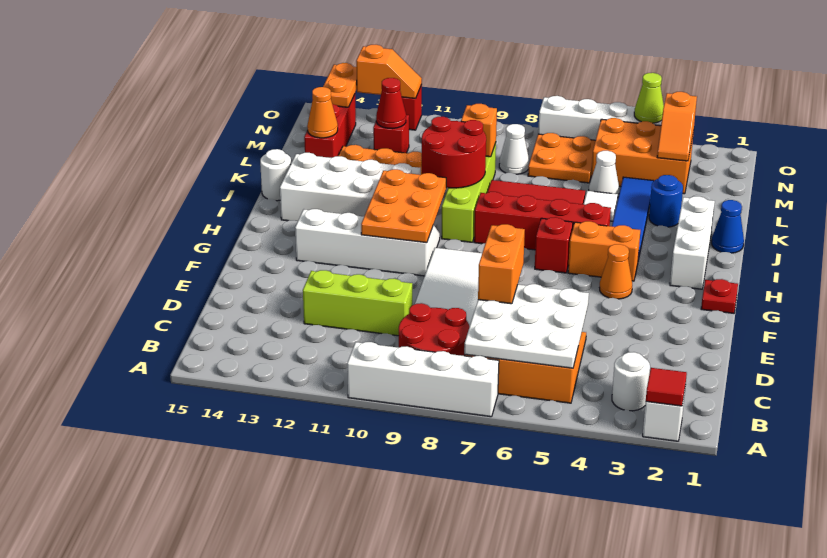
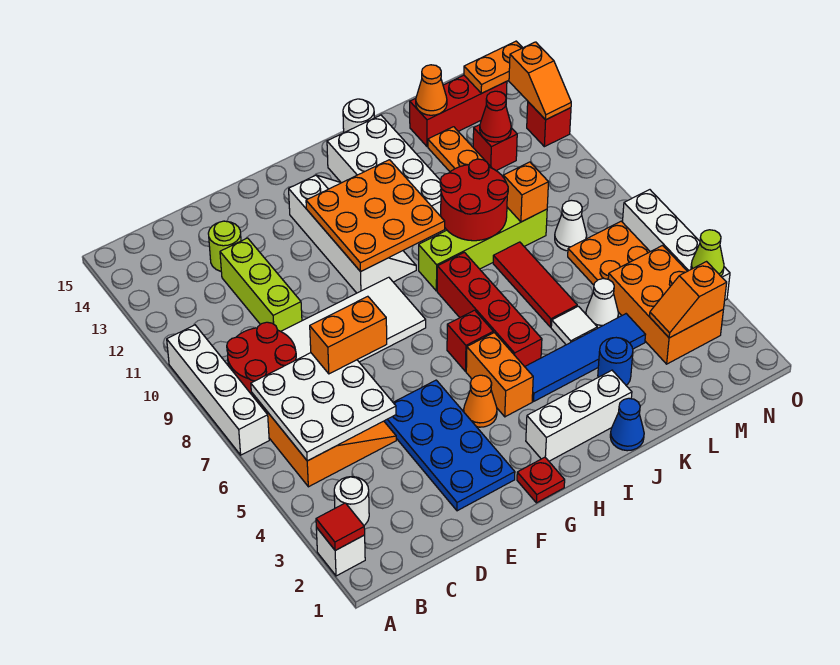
none -> lime 1x1 round brick [208,221,241,271]
none -> blue 2x4 plate [384,380,515,511]
orange 2x3 plate [361,169,446,243] -> orange 3x3 plate [306,160,445,272]

